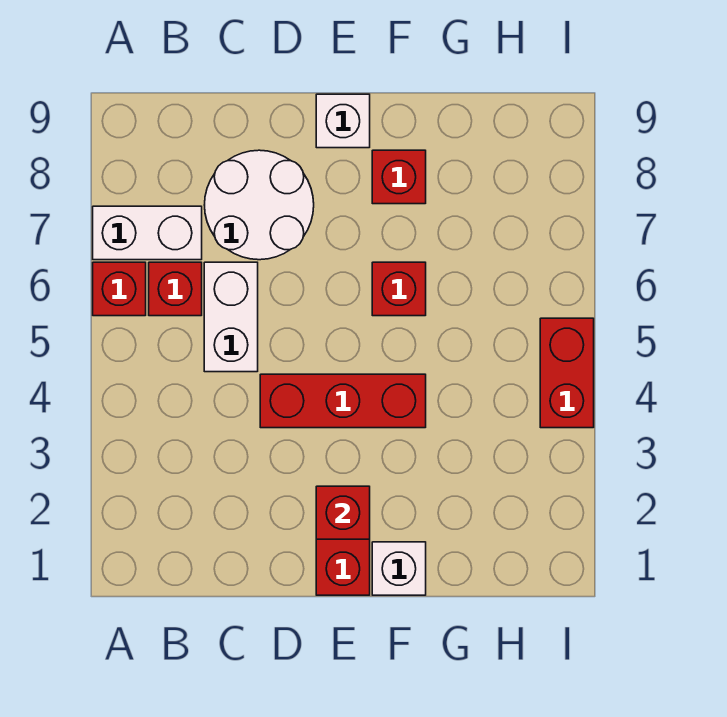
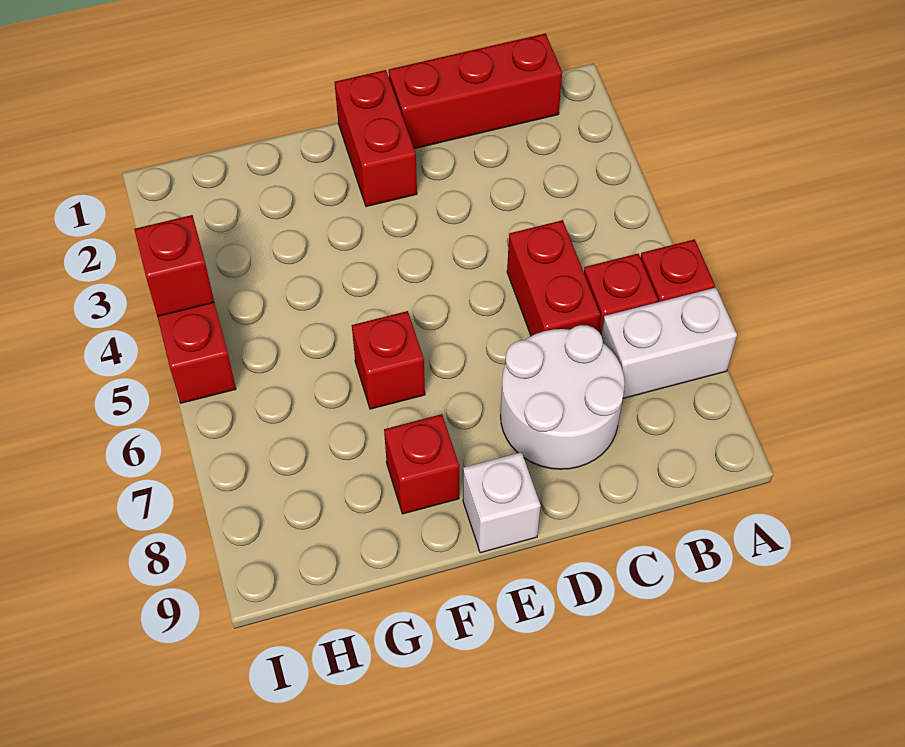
white 1x2 brick [204,262,258,372] -> red 1x2 brick [507,220,600,336]
red 1x3 brick [260,374,426,428] -> red 1x3 brick moved to [389,34,562,149]
red 1x1 brick [316,486,370,539] -> red 1x1 brick moved to [134,215,214,317]
white 1x1 brick [372,542,426,595] -> none

